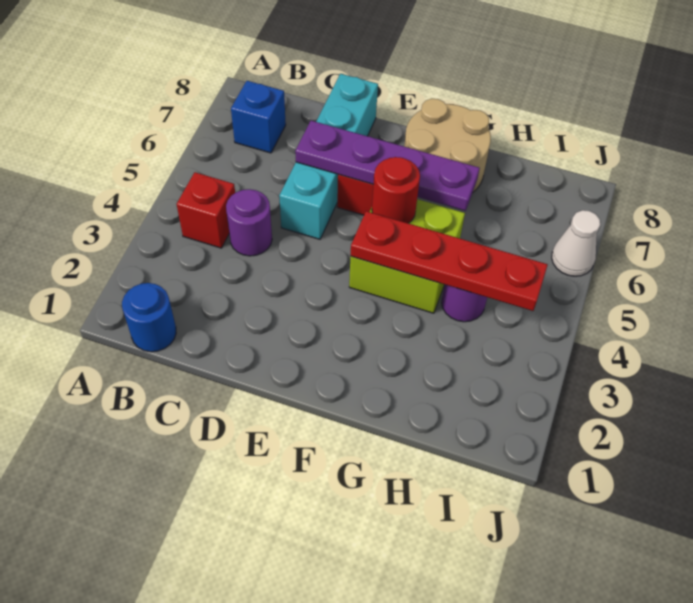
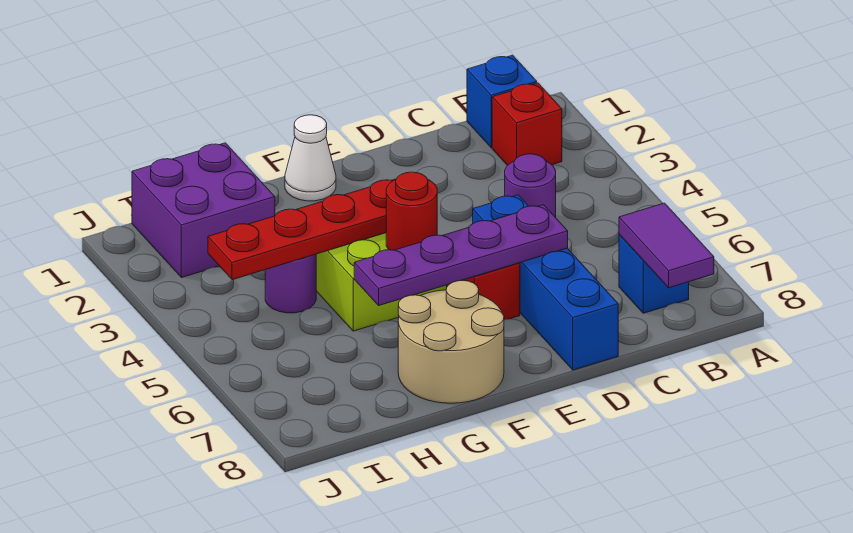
blue 1x1 round brick [122,283,176,352] -> blue 1x1 brick [467,55,537,148]
red 1x1 brick [177,172,235,248] -> red 1x1 brick moved to [492,83,562,166]
none -> purple 1x2 tile [619,203,714,288]
cyan 1x4 brick [279,74,378,239] -> blue 1x4 brick [473,195,618,370]
none -> purple 2x2 brick [132,143,275,278]
white 1x1 cone [552,210,600,276] -> white 1x1 cone moved to [285,115,336,201]

